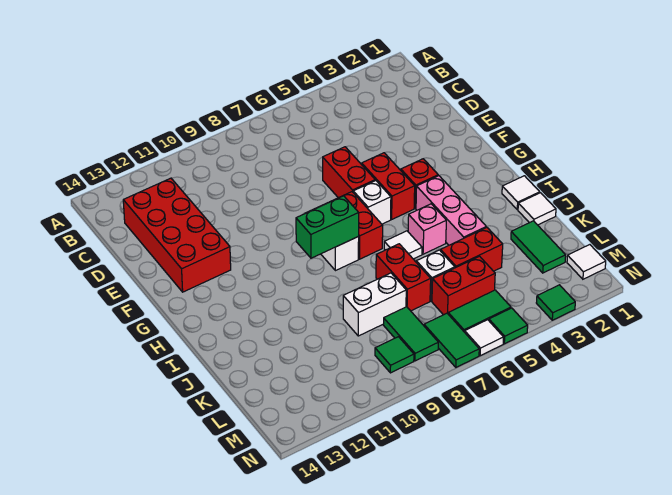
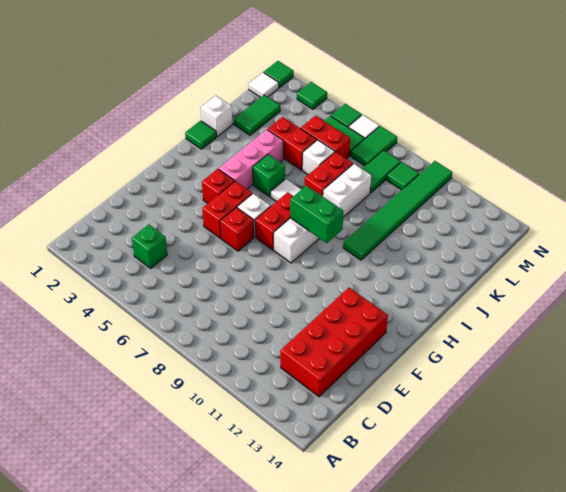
none -> green 1x1 brick [132,224,167,268]
red 1x2 brick [323,147,375,198] -> red 1x1 brick [220,207,254,251]
white 1x1 tile [502,176,540,210] -> green 1x1 tile [185,121,217,149]
pink 1x1 brick [408,204,446,254] -> green 1x1 brick [253,154,285,197]
none -> green 1x6 tile [343,161,452,260]
white 1x1 tile [518,193,556,225] -> white 1x1 brick [201,95,233,136]
white 1x2 brick [343,273,406,336] -> white 1x2 brick turned to [323,164,371,217]
none -> green 1x1 tile [264,61,294,88]

